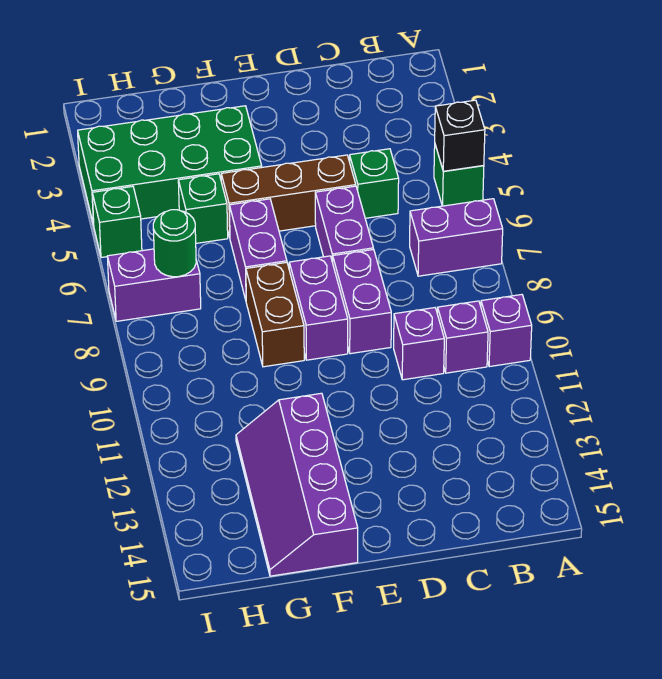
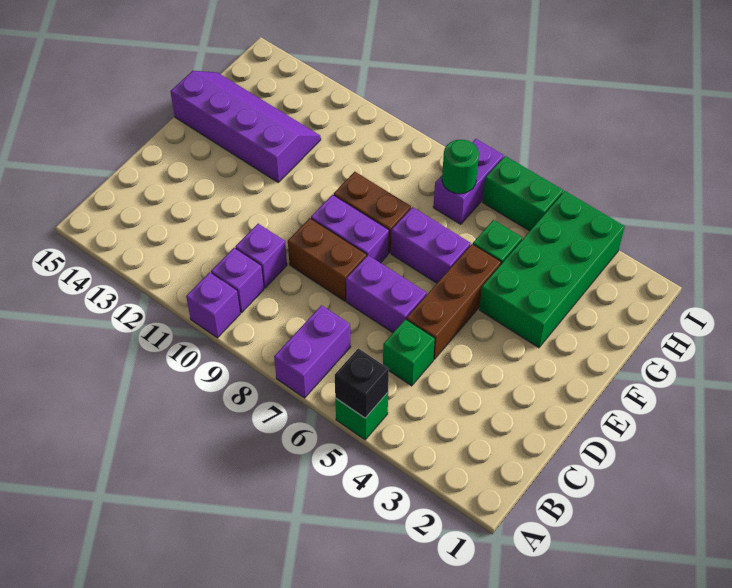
purple 1x2 brick [333,249,391,354] -> brown 1x2 brick [288,218,367,301]
green 1x1 brick [92,186,142,257] -> green 1x2 brick [483,156,563,231]

